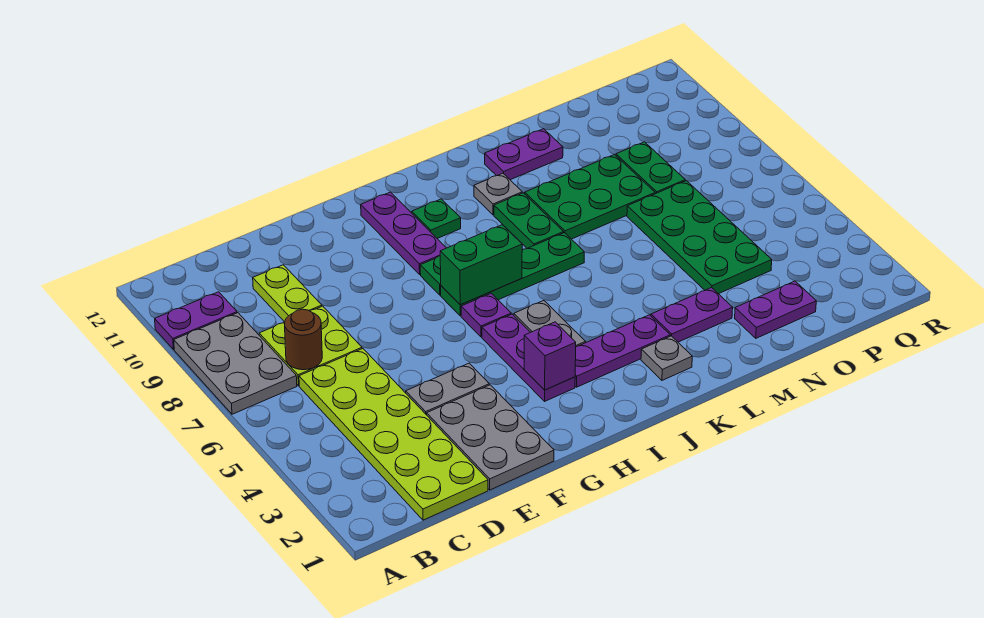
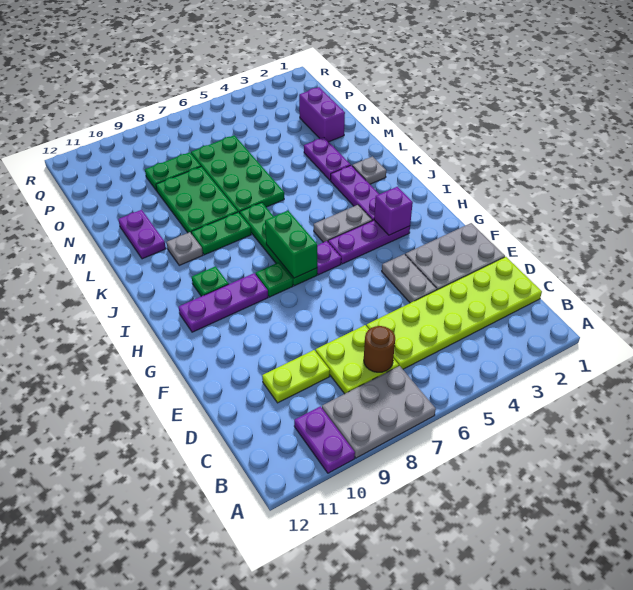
purple 1x2 plate [735,281,816,338] -> purple 1x2 brick [299,87,345,142]
green 2x4 plate [627,181,772,294] -> green 2x4 plate turned to [191,135,284,213]

